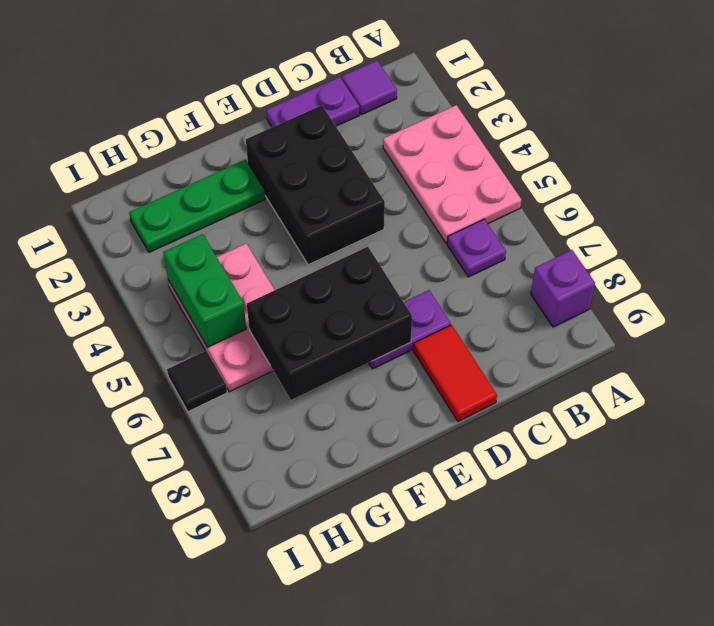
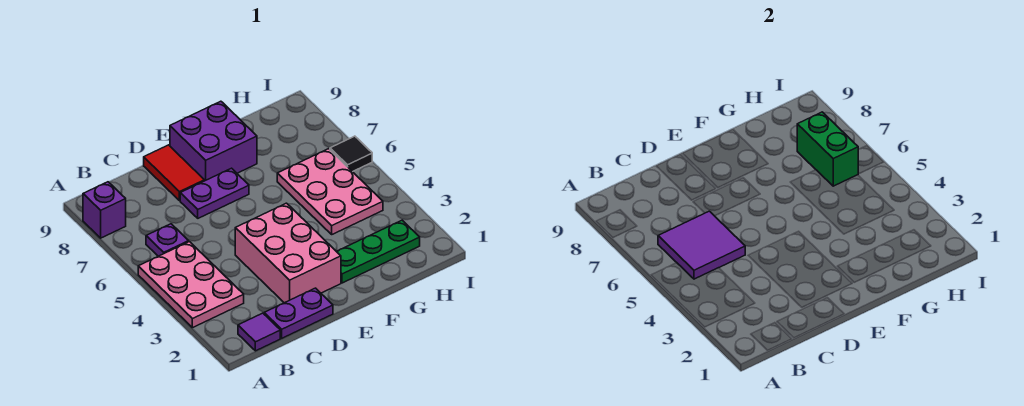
none -> purple 2x2 tile [658,211,745,279]
black 2x3 brick [246,105,385,265] -> pink 2x3 brick [235,203,341,303]
black 2x3 brick [247,247,412,400] -> none
none -> purple 2x2 brick [170,101,257,181]
green 1x2 brick [164,234,246,348] -> green 1x2 brick moved to [797,112,858,186]

